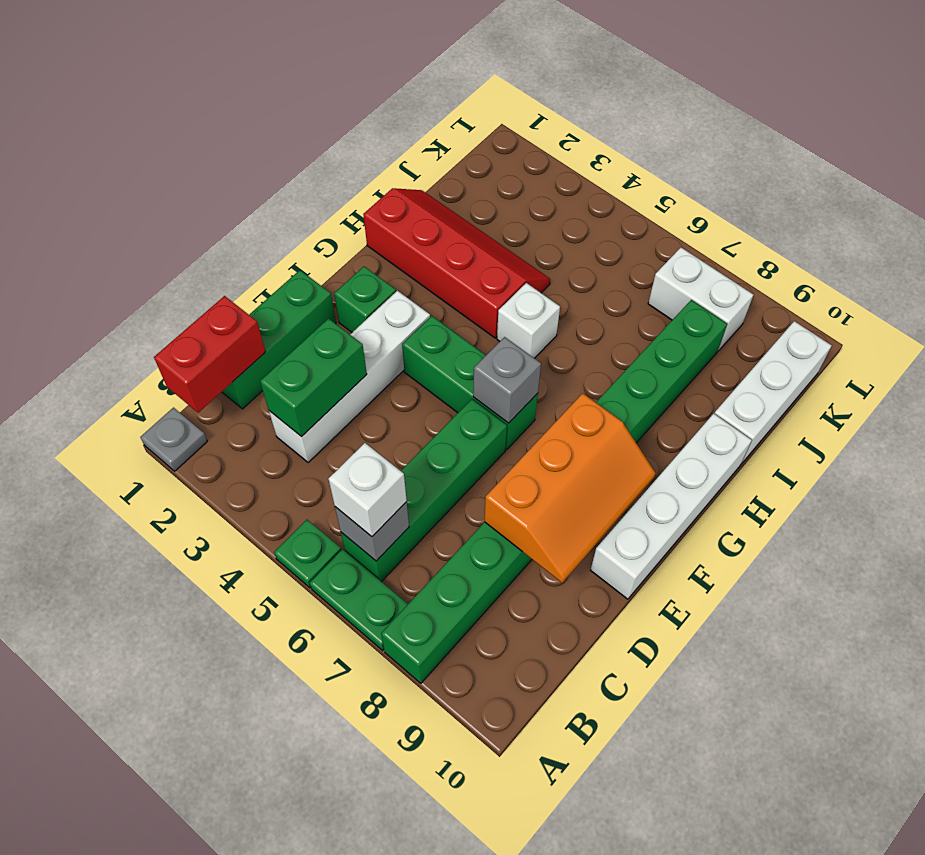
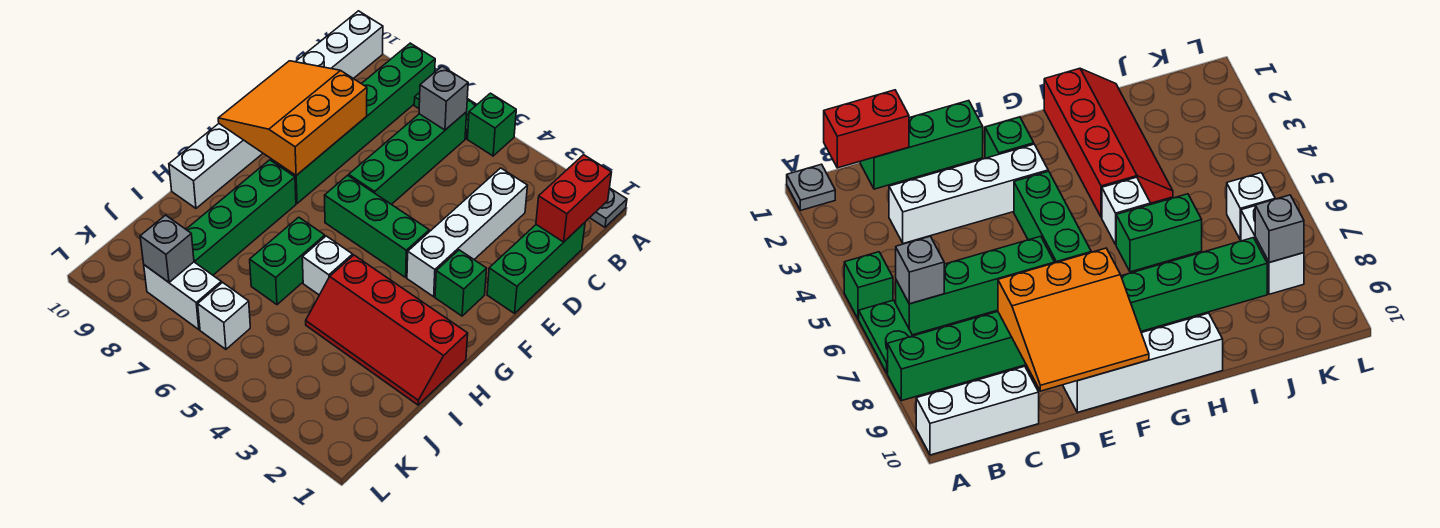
green 1x1 plate [274,520,341,588] -> green 1x1 brick [467,93,516,156]
white 1x1 brick [328,443,407,537] -> white 1x1 brick moved to [198,282,250,349]
green 1x2 brick [260,319,367,436] -> green 1x2 brick moved to [250,217,325,305]
orange 2x3 slope [485,393,655,583] -> orange 3x3 slope [218,61,367,175]
grey 1x1 brick [473,337,541,423] -> grey 1x1 brick moved to [140,215,194,282]
white 1x3 brick [714,321,832,464] -> white 1x3 brick moved to [296,11,383,79]

